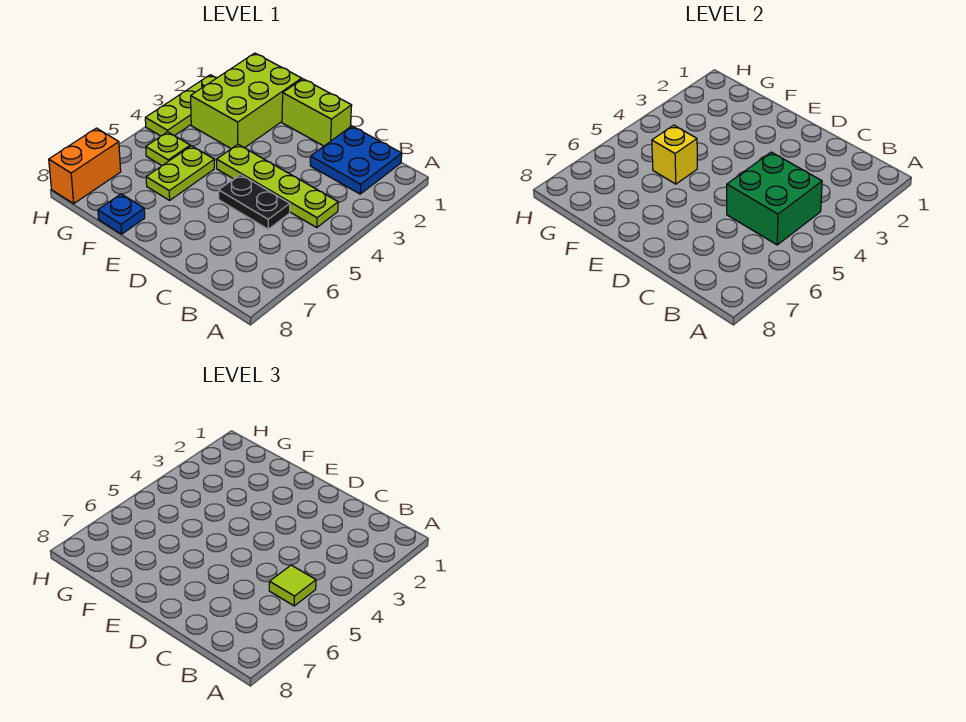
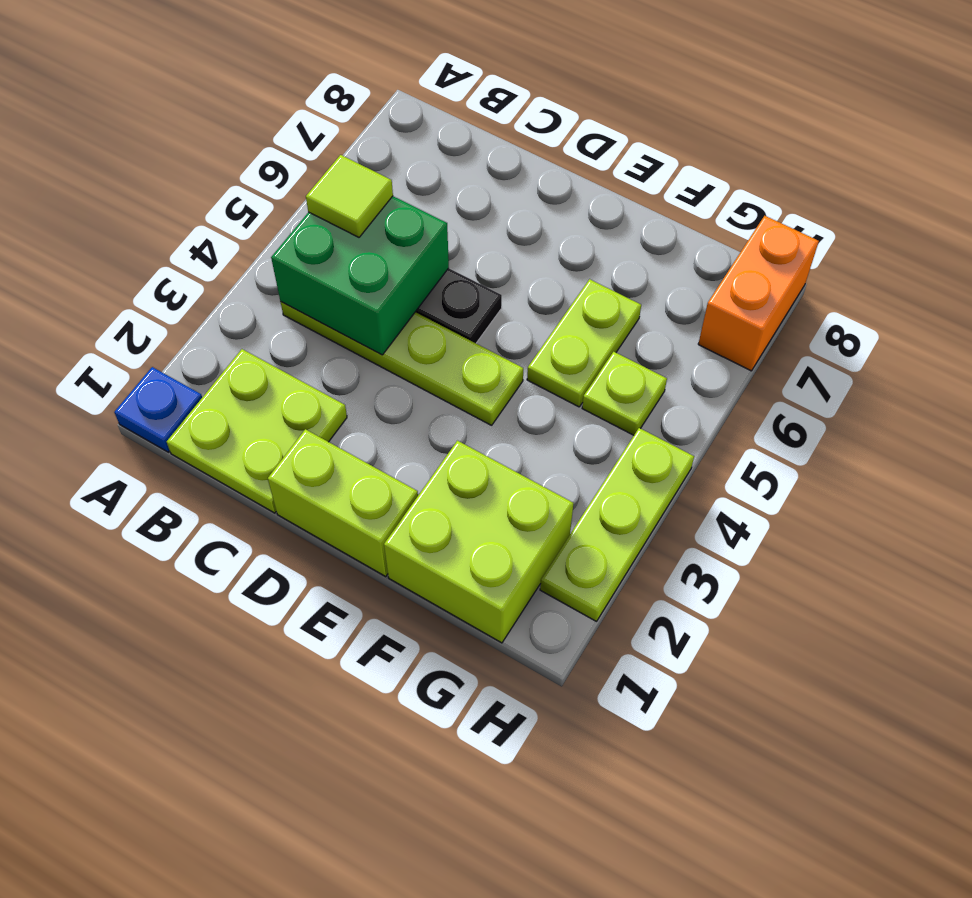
blue 2x2 plate [310,126,402,194] -> lime 2x2 plate [167,349,347,513]
lime 2x3 brick [191,53,302,149] -> lime 2x2 brick [384,441,573,643]
yellow 1x1 brick [652,125,697,184] -> none
blue 1x1 plate [98,194,145,234] -> blue 1x1 plate moved to [114,367,202,452]

